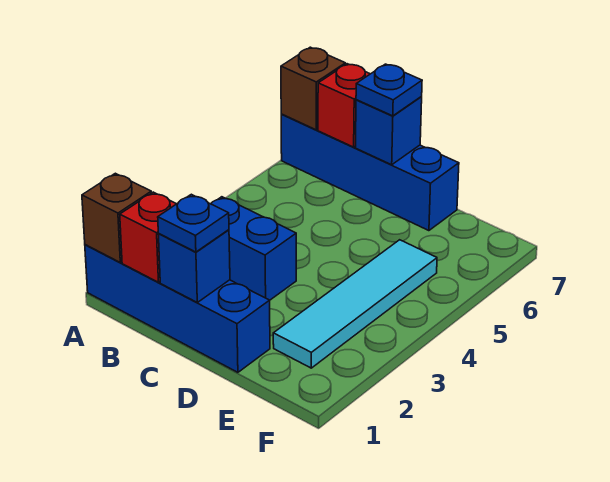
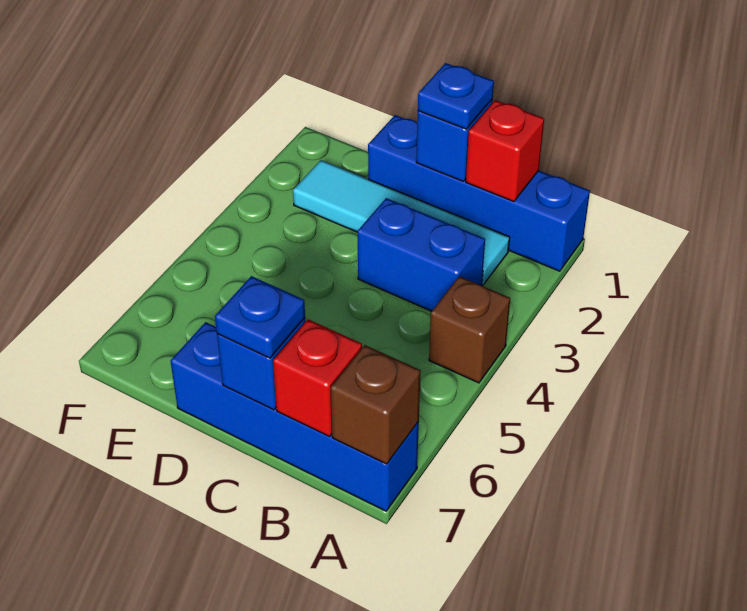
brown 1x1 brick [82,173,151,262] -> brown 1x1 brick moved to [429,276,510,383]
cyan 1x4 tile [273,240,437,368] -> cyan 1x4 tile turned to [293,160,510,285]

